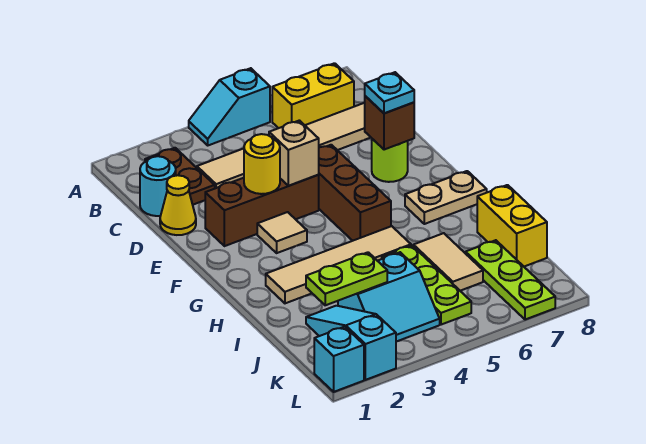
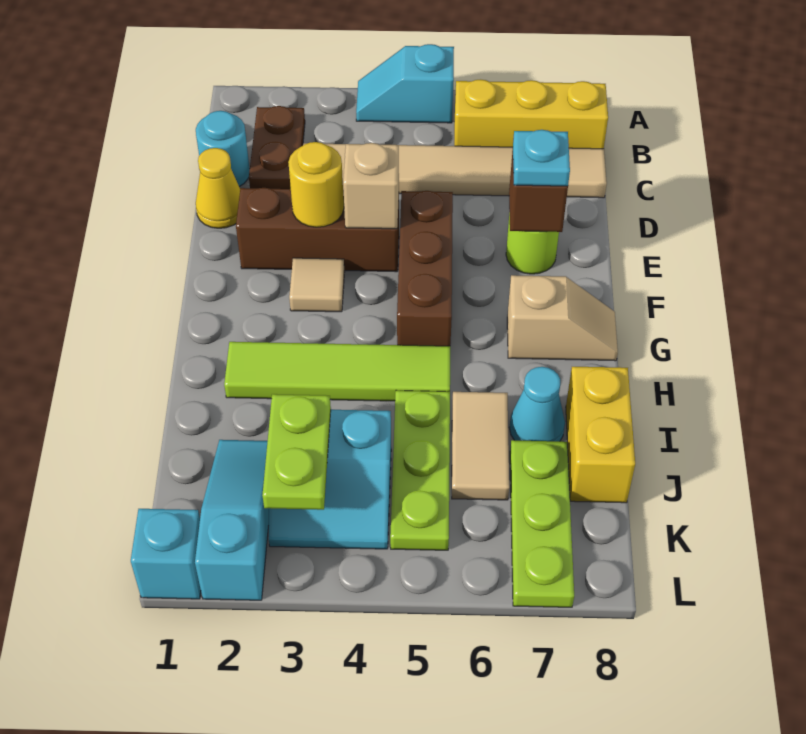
yellow 1x2 brick [272,63,354,128] -> yellow 1x3 brick [454,80,608,149]
tan 1x2 plate [405,171,487,224] -> tan 1x2 slope [507,275,618,361]
tan 1x4 tile [266,226,411,303] -> lime 1x4 tile [224,342,450,401]
none -> cyan 1x1 cone [510,367,565,441]
lime 1x2 plate [306,252,387,305] -> lime 1x2 plate turned to [262,394,331,510]

